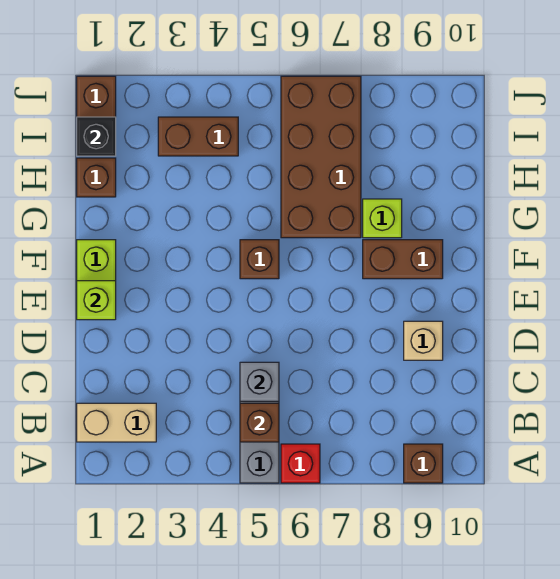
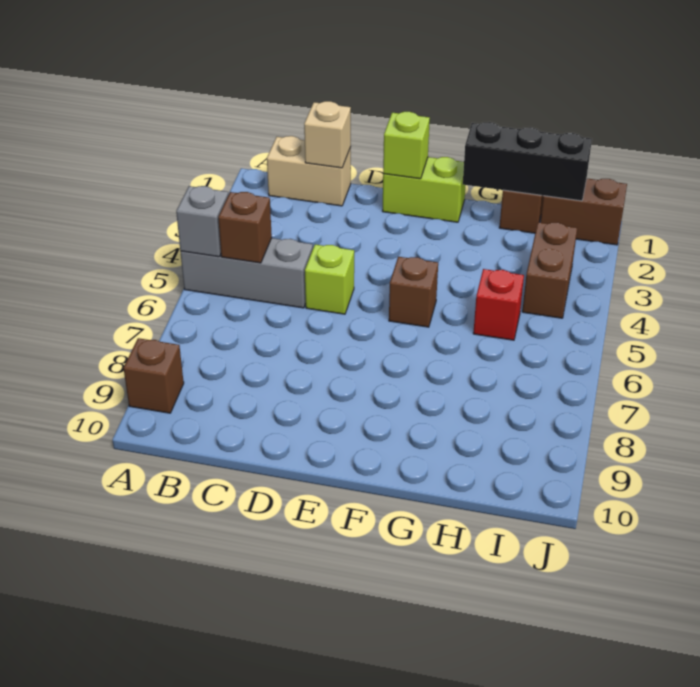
red 1x1 brick [281,444,320,483] -> red 1x1 brick moved to [473,269,524,340]
tan 1x2 brick [77,403,156,442] -> tan 1x2 brick turned to [267,136,351,206]
grey 1x1 brick [240,362,279,401] -> grey 1x1 brick moved to [176,186,228,257]
tan 1x1 brick [404,321,443,360] -> tan 1x1 brick moved to [304,101,351,168]
brown 1x2 brick [363,240,443,279] -> none
brown 2x4 brick [281,76,361,238] -> none
lime 1x1 brick [363,199,402,238] -> lime 1x1 brick moved to [305,244,354,314]
black 1x1 brick [77,117,116,156] -> black 1x3 brick [463,122,592,201]

